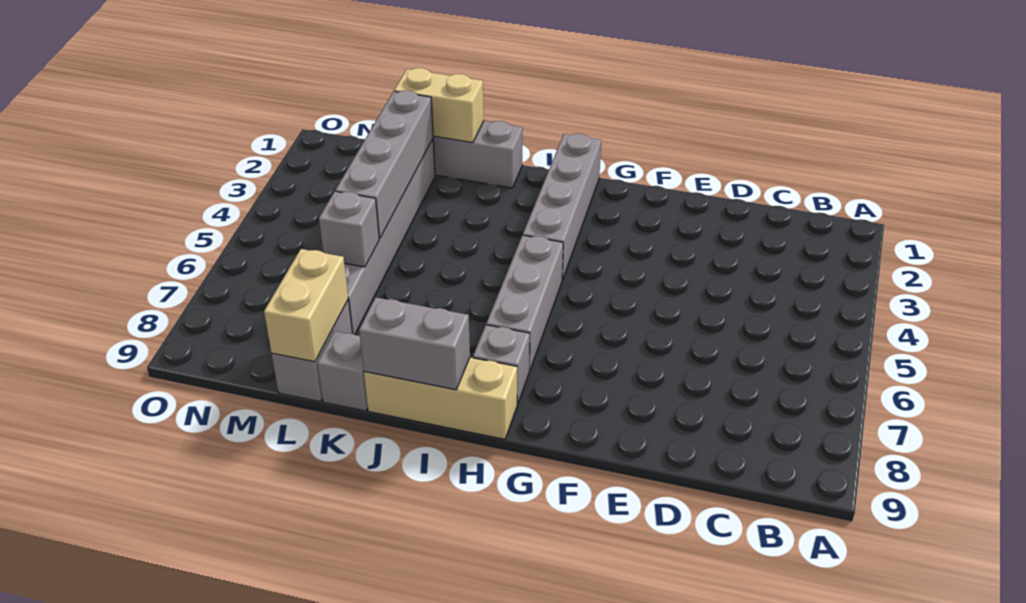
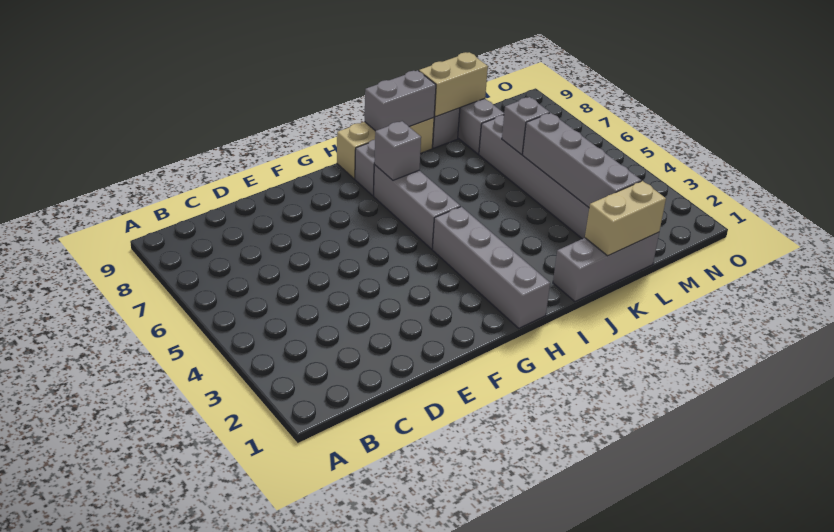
none -> grey 1x1 brick [374,121,421,180]
tan 1x2 brick [264,249,348,362] -> tan 1x2 brick turned to [419,52,488,117]

